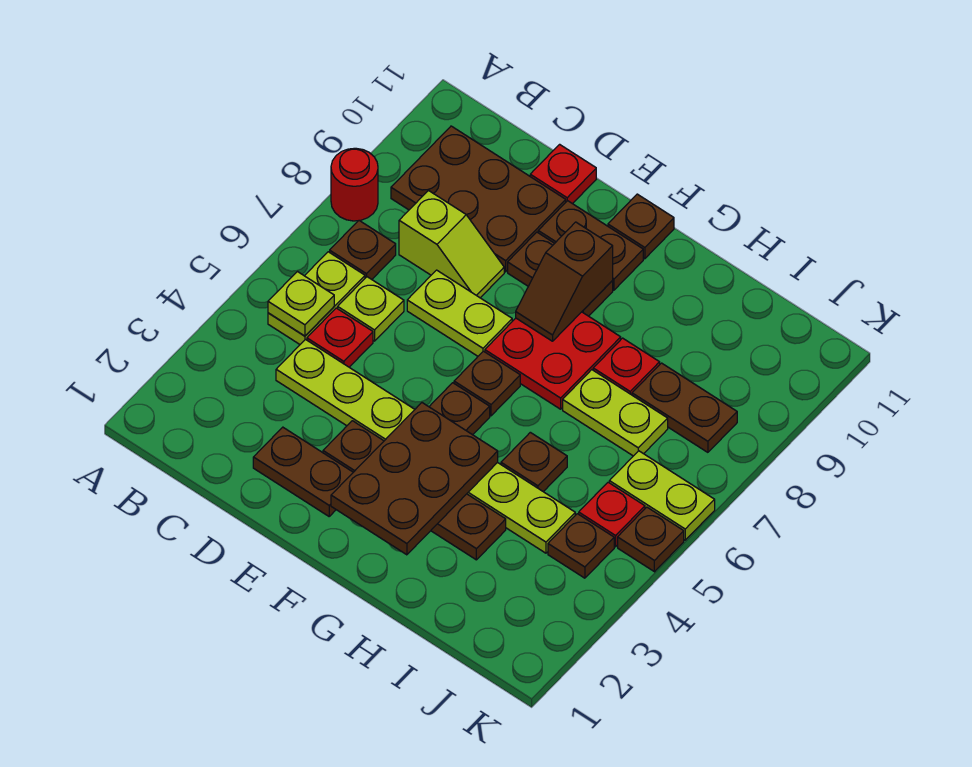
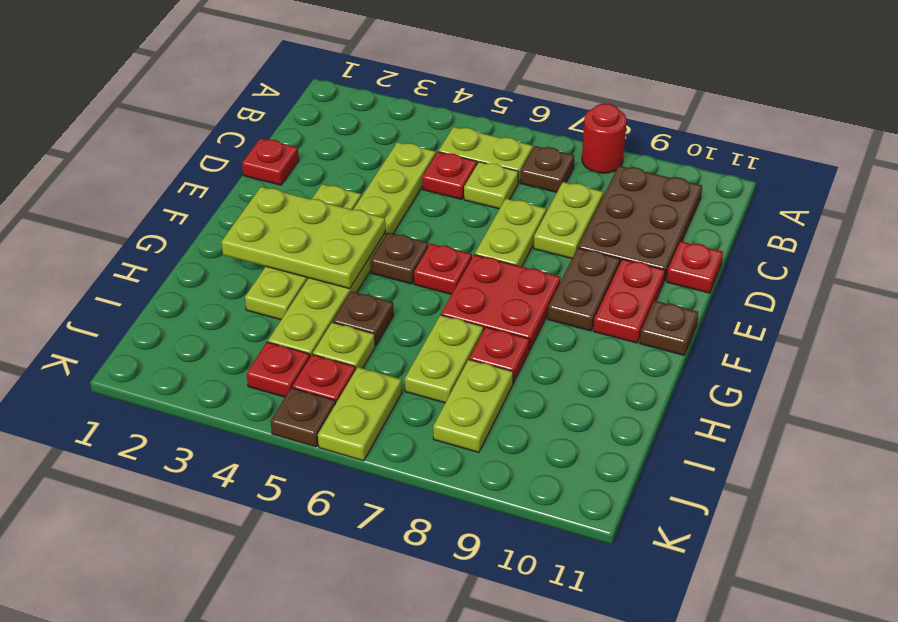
lime 1x1 plate [268,272,334,336] -> lime 1x1 plate moved to [313,322,375,370]
lime 1x2 slope [399,191,504,298] -> lime 1x2 plate [534,182,603,258]
none -> red 1x1 plate [242,138,299,185]
brown 1x2 plate [253,427,353,516] -> none
brown 1x4 plate [323,421,506,560] -> lime 1x4 plate [245,184,361,320]
brown 1x2 plate [538,201,643,290] -> red 1x2 plate [593,259,665,343]
brown 2x3 plate [331,403,498,555] -> lime 2x3 plate [221,187,385,289]
brown 1x1 plate [454,351,520,416] -> red 1x1 plate [414,244,472,294]
brown 1x2 slope [516,222,613,341] -> none
brown 1x2 plate [632,363,737,452] -> lime 1x2 plate [433,360,513,452]
brown 1x1 plate [548,514,614,578] -> red 1x1 plate [247,342,310,397]

